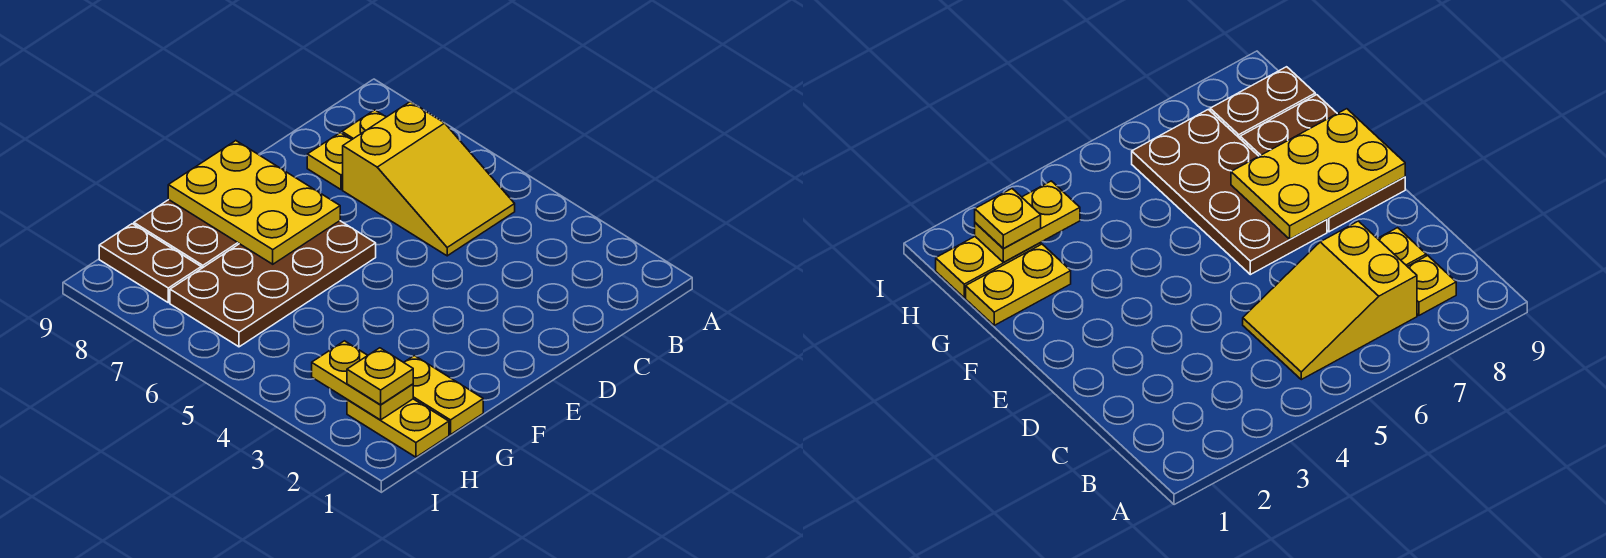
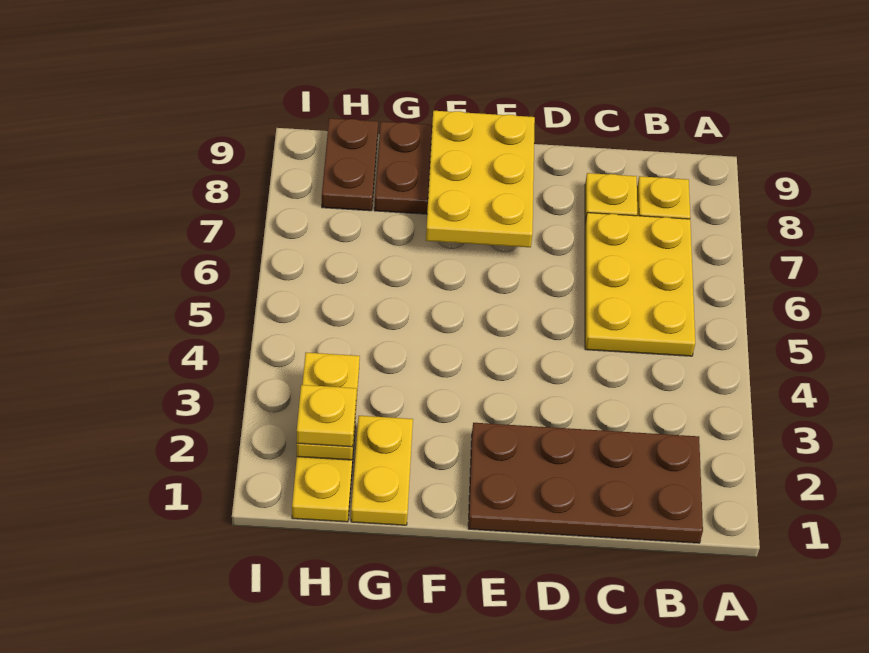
yellow 2x3 slope [343,102,515,256] -> yellow 2x3 plate [585,213,695,356]
brown 2x4 plate [170,221,376,347] -> brown 2x4 plate moved to [468,423,703,543]

